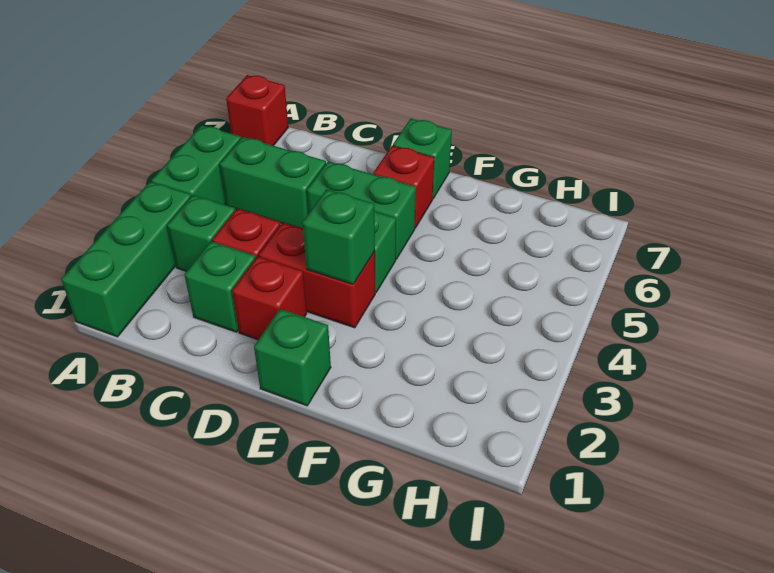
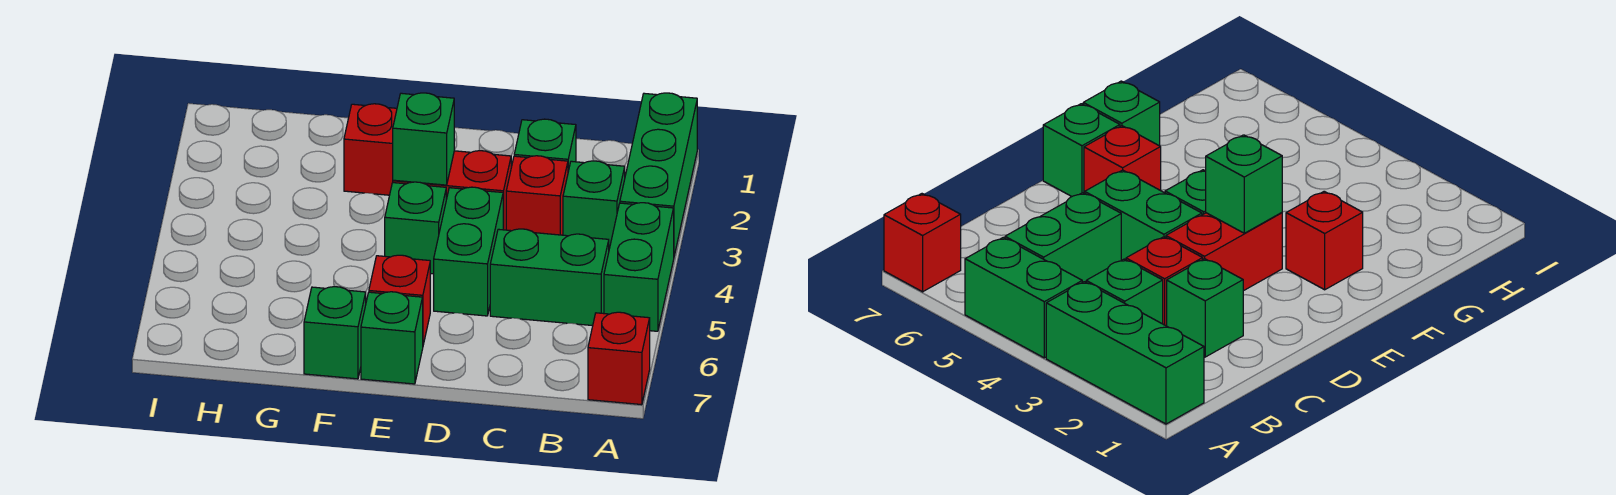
red 1x1 brick [232,256,307,340] -> red 1x1 brick moved to [344,104,397,195]
green 1x2 brick [307,162,416,259] -> green 1x2 brick turned to [434,187,503,316]
green 1x1 brick [254,309,331,406] -> green 1x1 brick moved to [304,287,366,379]

